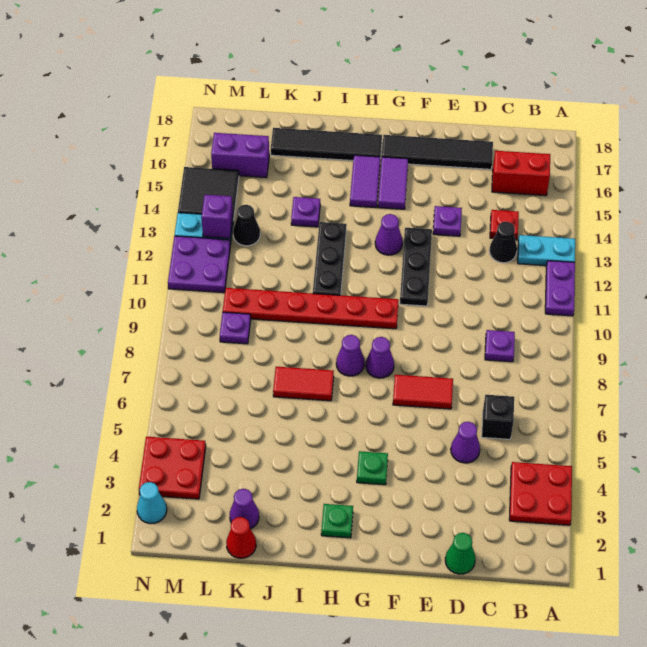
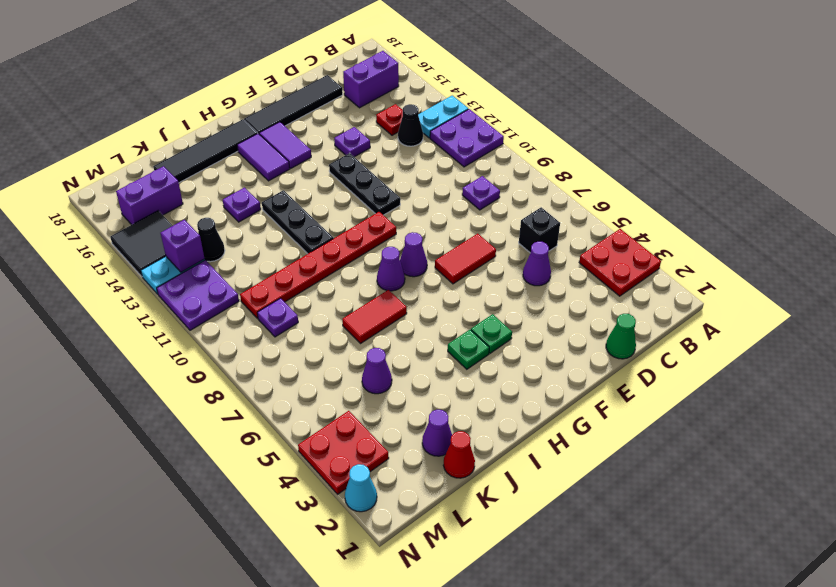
purple 1x2 plate [545,261,575,316] -> purple 2x2 plate [430,109,504,167]
red 1x2 brick [492,151,550,196] -> purple 1x2 brick [343,51,399,108]
purple 1x1 cone [375,214,403,255] -> purple 1x1 cone moved to [362,348,392,394]
green 1x1 plate [321,504,353,538] -> green 1x1 plate moved to [448,330,489,369]

